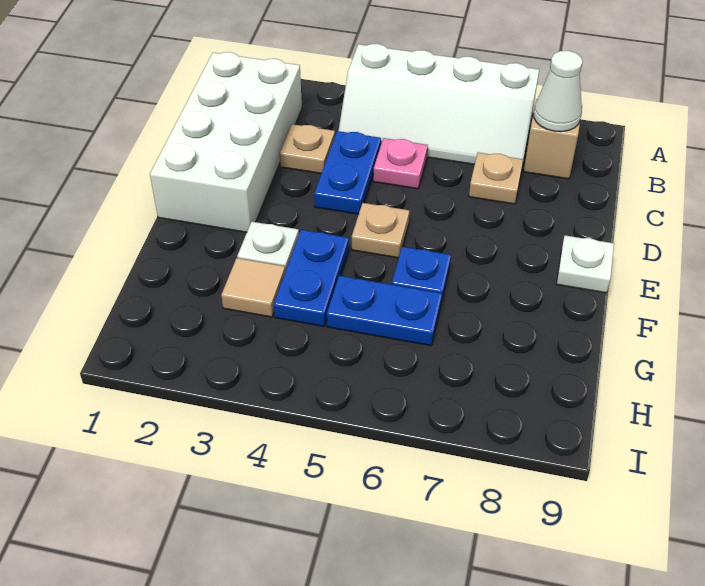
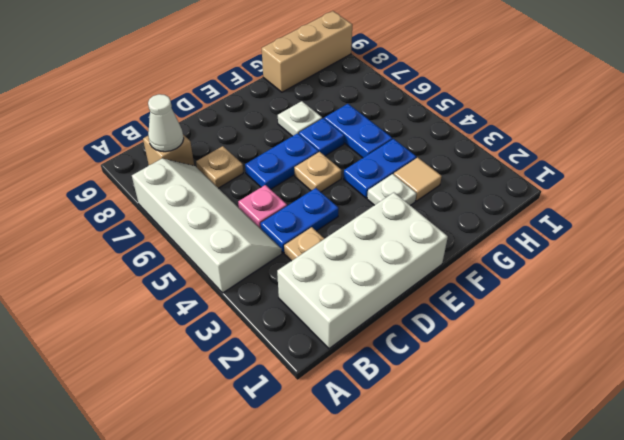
none -> blue 1x2 plate [245,133,319,189]
white 1x1 plate [557,235,614,293] -> white 1x1 plate moved to [278,101,322,136]
none -> tan 1x3 brick [262,11,352,92]

